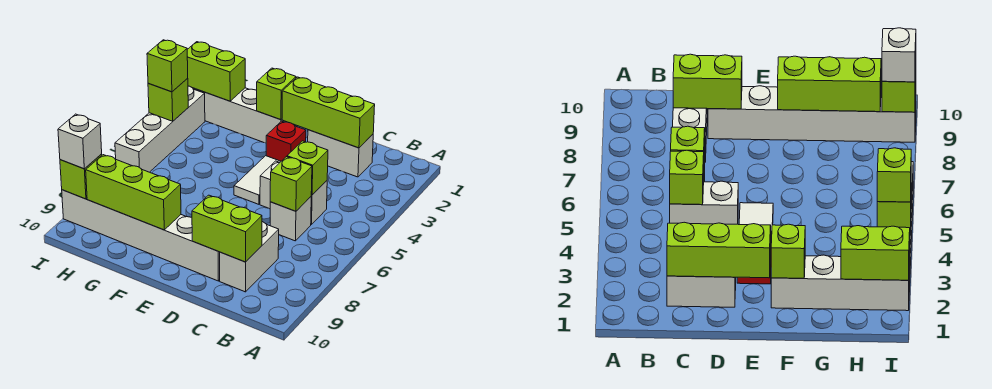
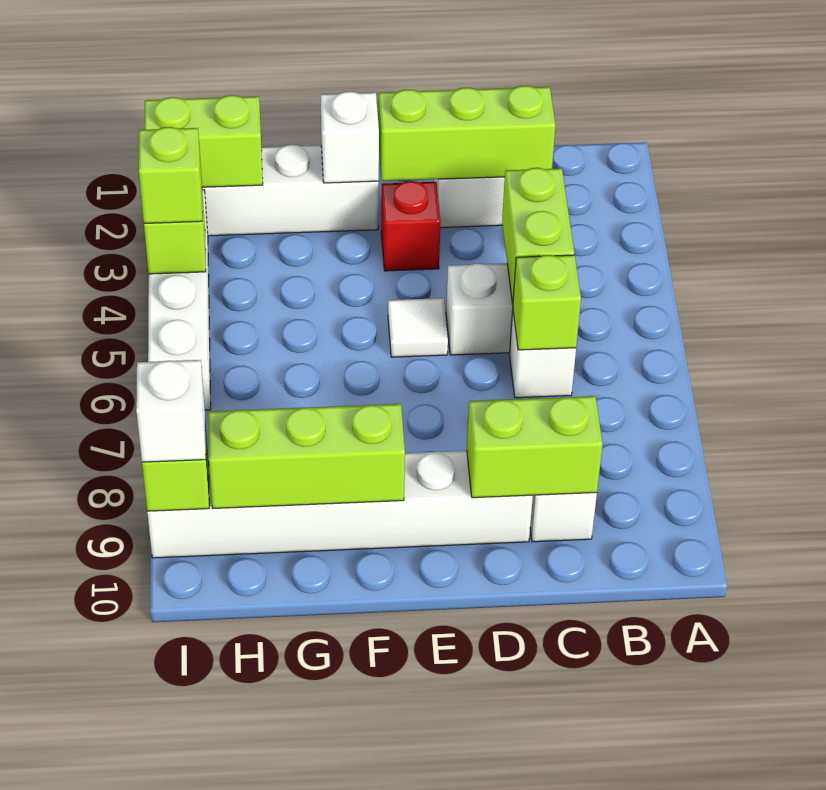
lime 1x1 brick [287,141,328,195] -> lime 1x2 brick [502,168,574,304]
white 1x2 tile [234,156,281,204] -> white 1x1 tile [388,298,448,357]
lime 1x1 brick [257,68,296,120] -> white 1x1 brick [320,91,379,183]

